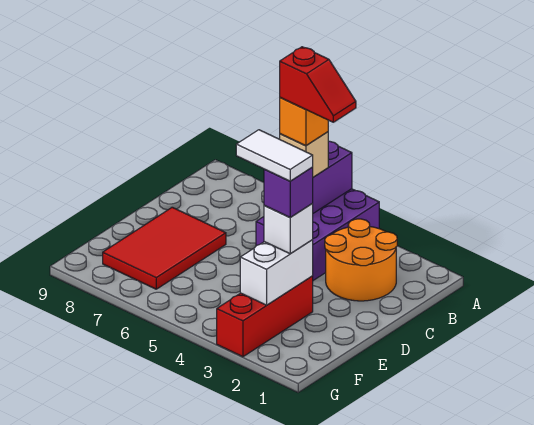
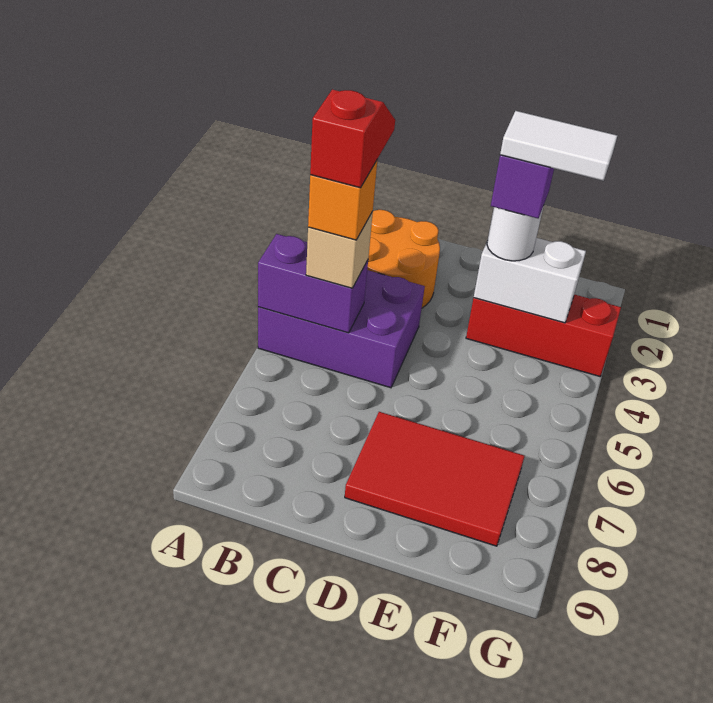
white 1x1 brick [264,204,313,254] -> white 1x1 round brick [487,207,543,261]
white 1x2 tile [236,130,313,181] -> white 1x2 tile turned to [500,111,617,181]

